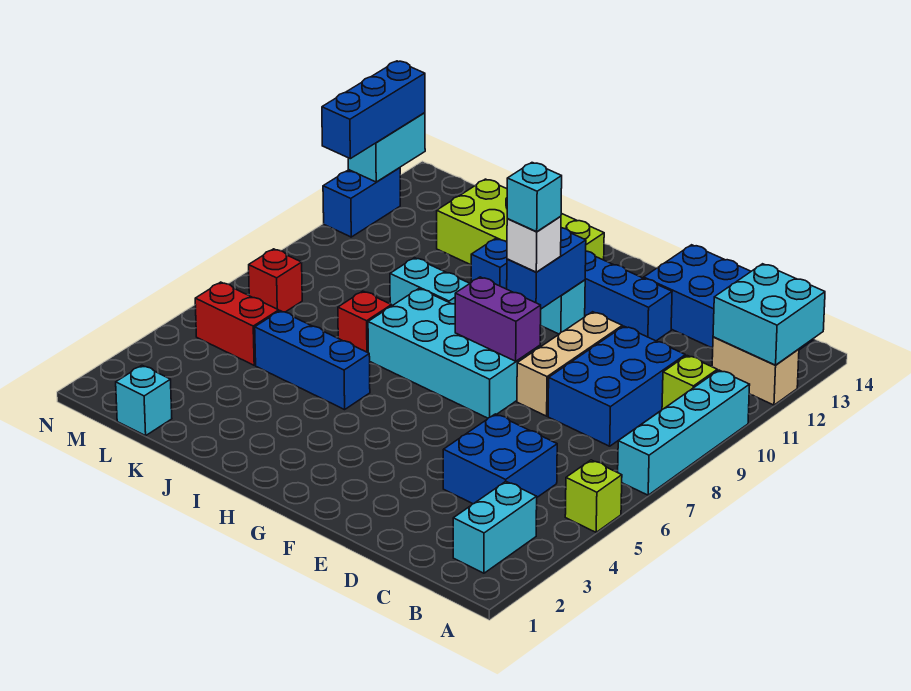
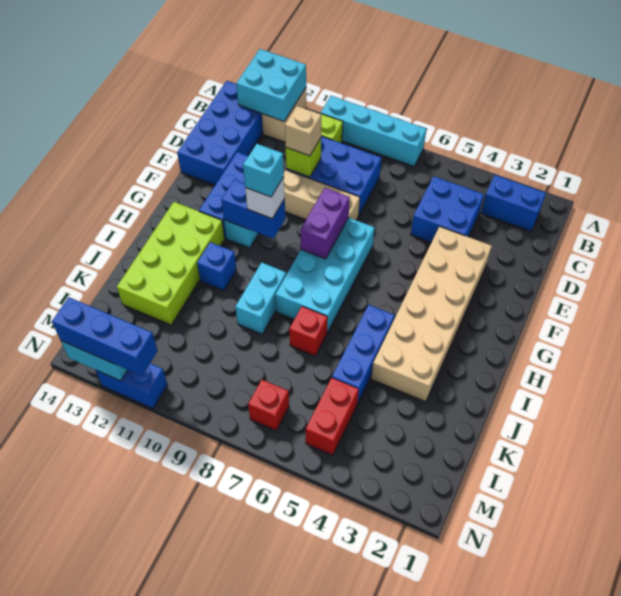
lime 1x1 brick [565,460,622,532] -> lime 1x1 brick moved to [286,138,321,177]
cyan 1x2 brick [453,482,537,573] -> blue 1x2 brick [481,175,546,231]
none -> tan 1x1 brick [285,106,321,156]
none -> tan 2x6 brick [371,226,492,402]
cyan 1x1 brick [116,365,172,436] -> none

